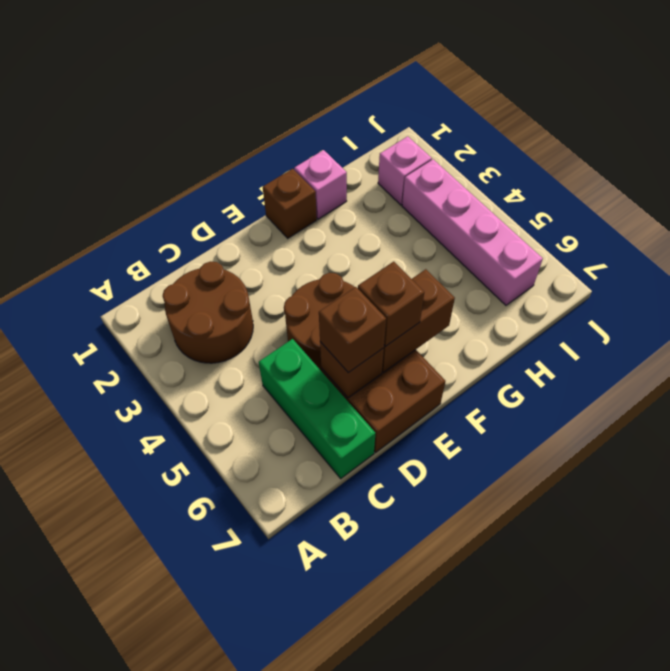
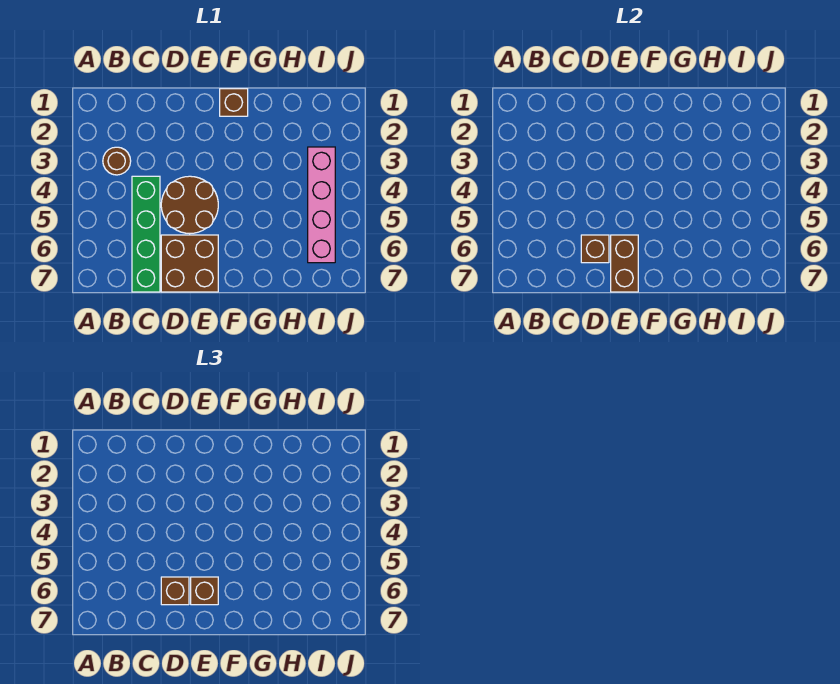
brown 2x2 round brick [163,261,253,363] -> brown 1x1 round brick [103,147,131,175]
green 1x3 brick [259,339,375,479] -> green 1x4 brick [132,176,160,292]
brown 1x2 brick [382,269,455,372] -> brown 1x2 brick turned to [611,235,638,292]
pink 1x1 brick [294,150,347,219] -> none
pink 1x1 brick [378,136,432,205] -> none

